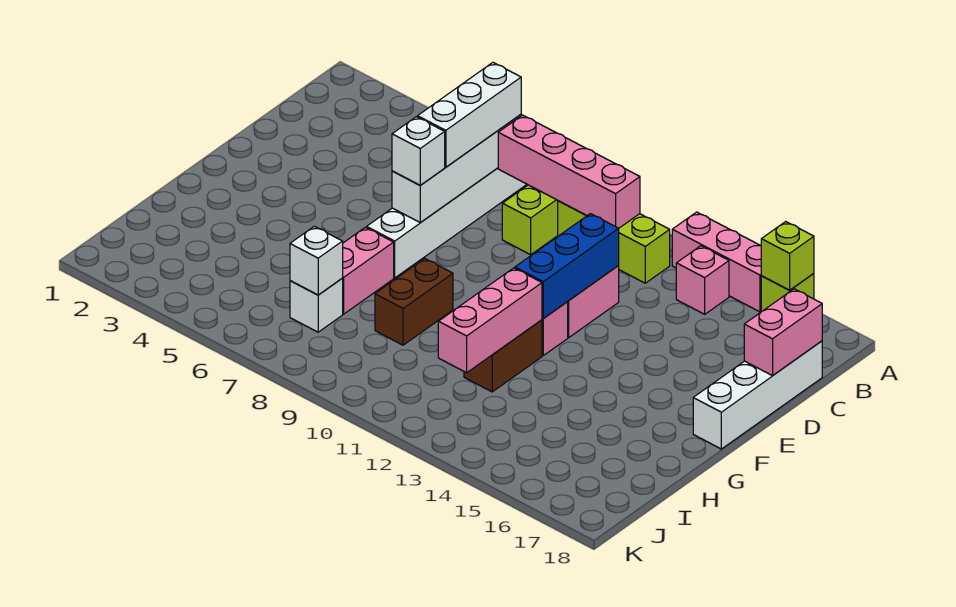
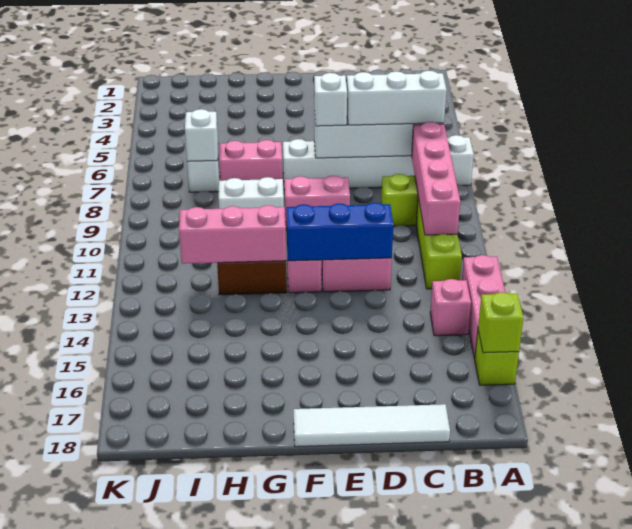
white 1x4 brick [693,341,822,449] -> white 1x4 tile [293,404,450,447]
pink 1x2 brick [744,289,822,376] -> pink 1x2 brick moved to [284,176,350,229]
brown 1x2 brick [375,259,453,345] -> white 1x2 brick [219,177,284,209]

